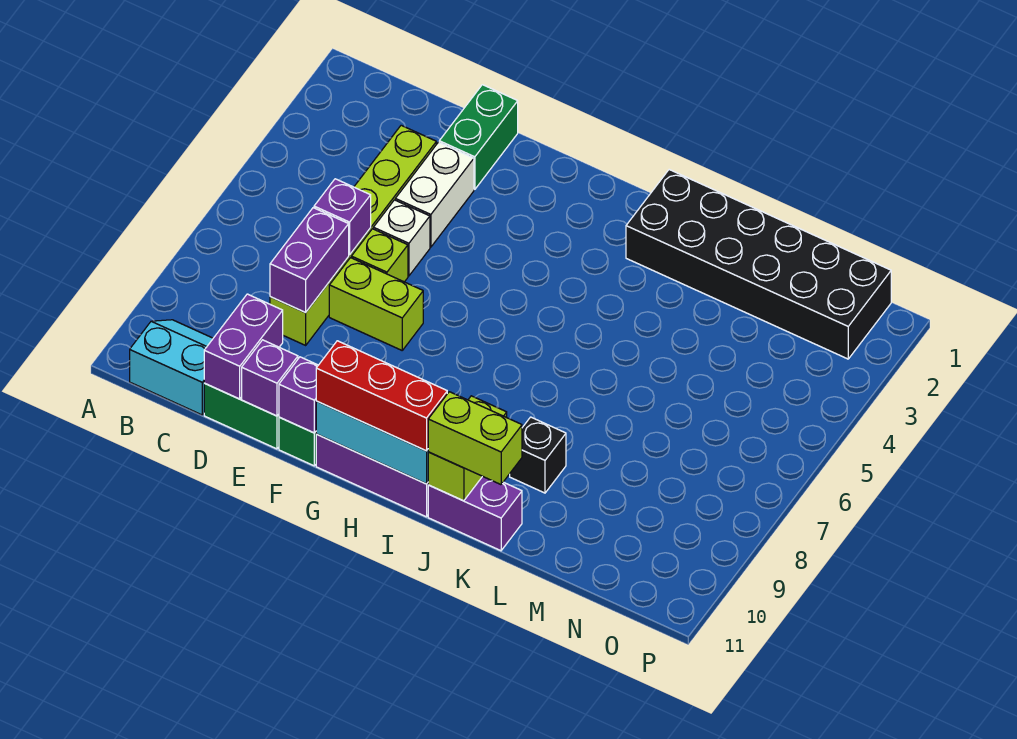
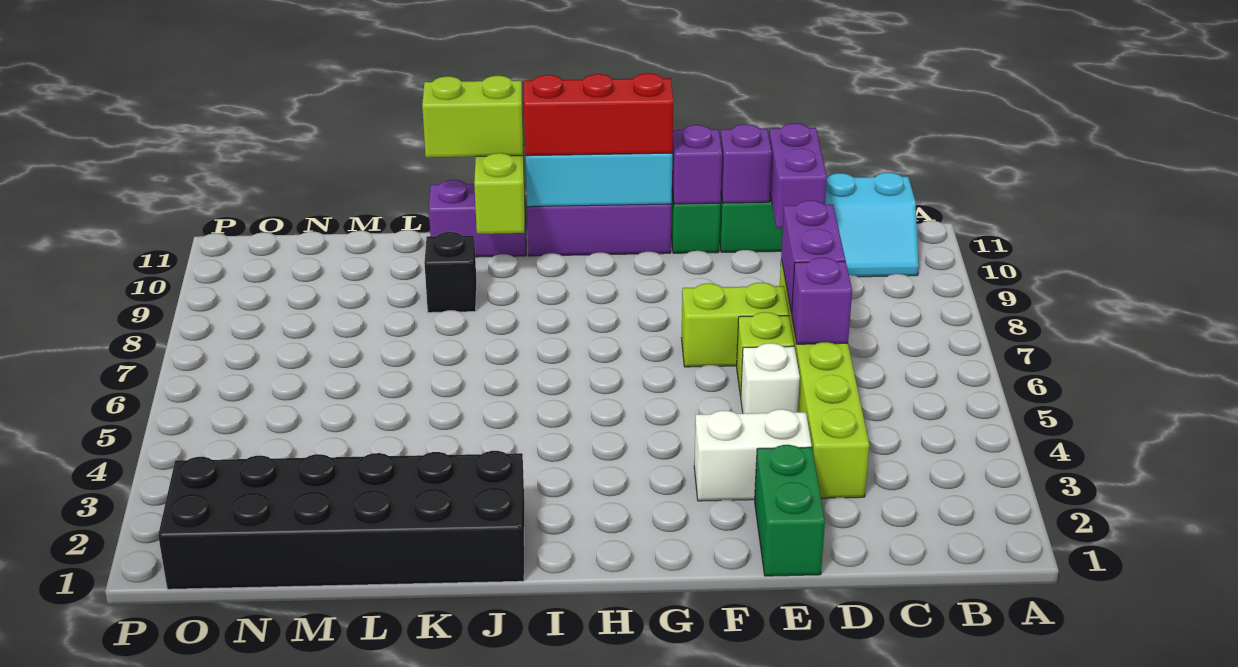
white 1x2 brick [395,142,474,247] -> white 1x2 brick turned to [694,409,812,501]

